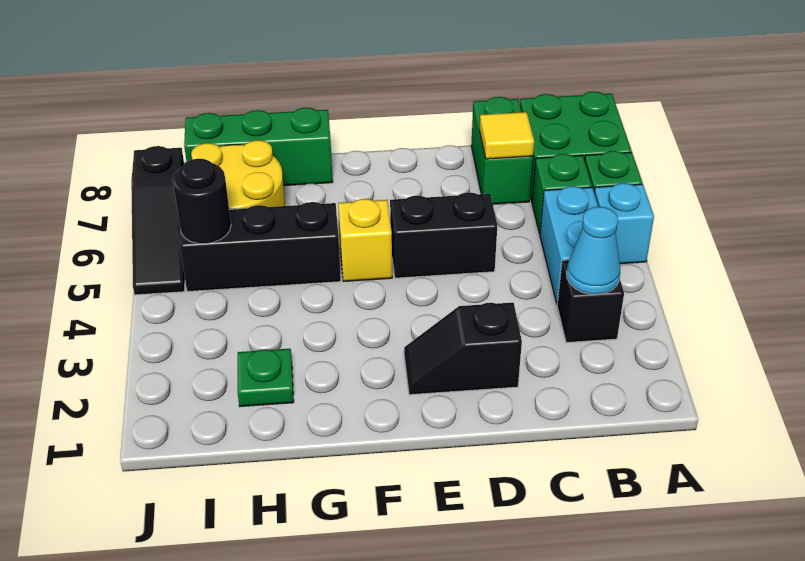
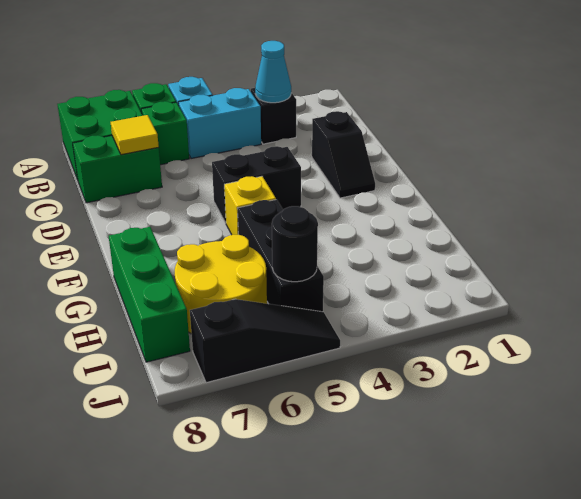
black 1x2 brick [390,193,497,278] -> black 1x2 brick turned to [212,146,301,223]
green 1x1 plate [238,349,294,407] -> none

